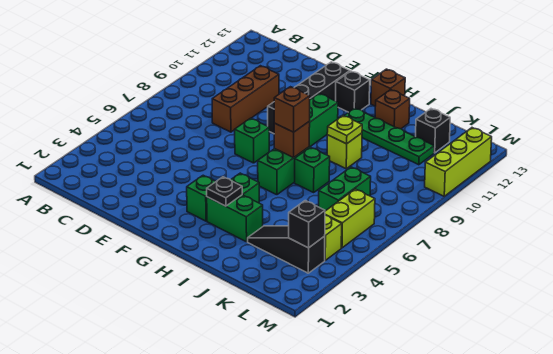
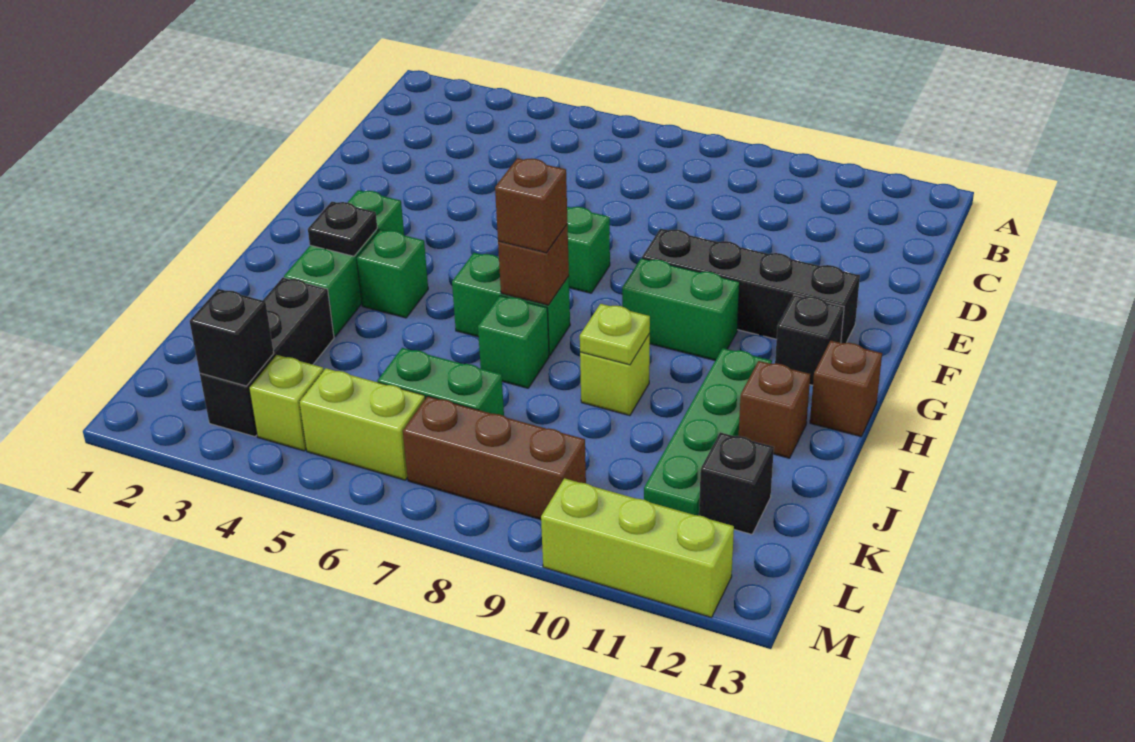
brown 1x3 brick [212,66,279,132] -> brown 1x3 brick moved to [403,396,586,520]
black 1x3 slope [248,226,325,273] -> black 1x3 brick [200,278,334,437]

